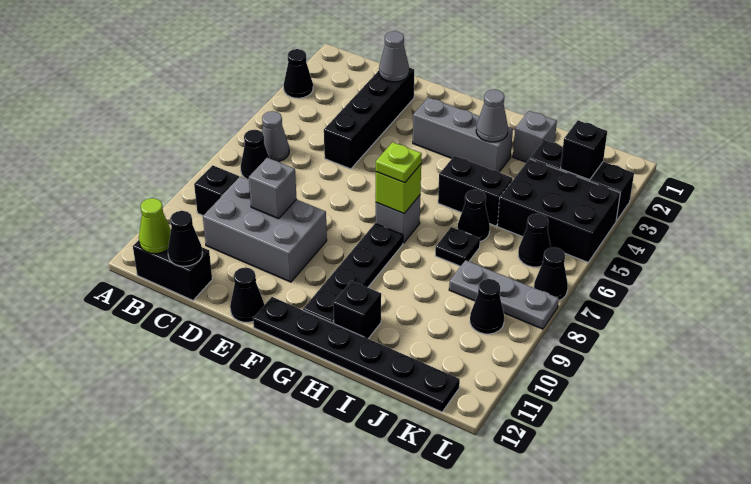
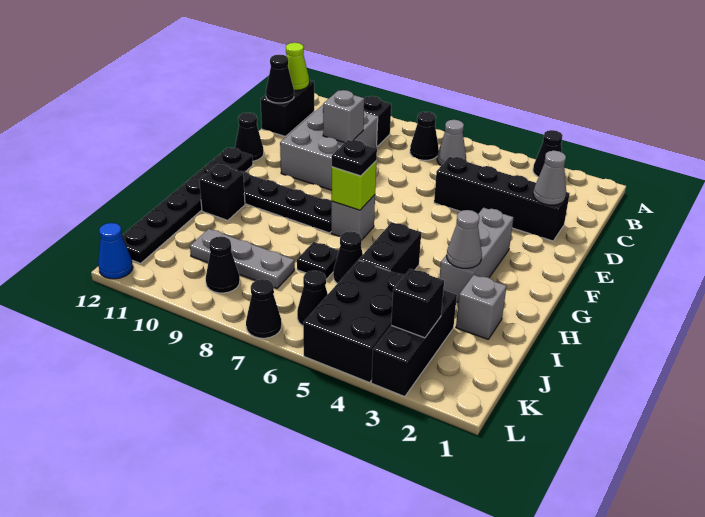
lime 1x1 plate [376,142,422,183] -> black 1x1 plate [332,140,377,176]
grey 1x3 plate [449,260,559,329] -> grey 1x3 plate turned to [190,229,295,288]
none -> blue 1x1 cone [98,223,133,279]

